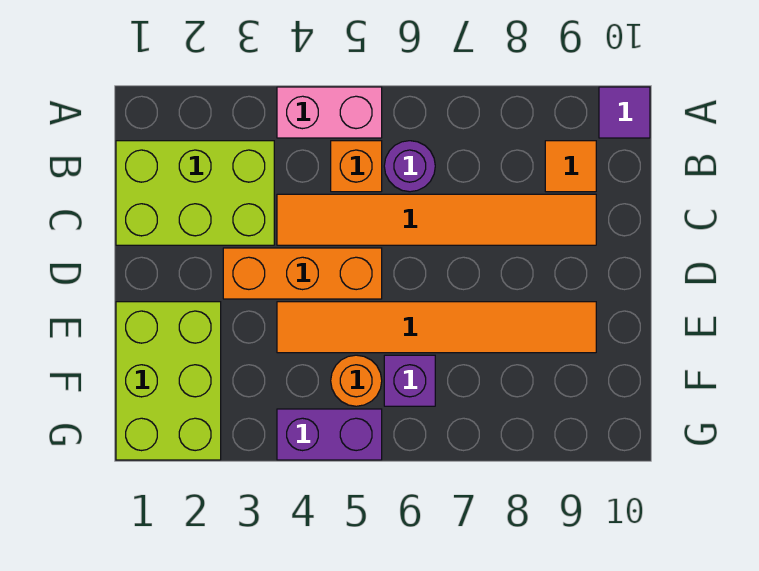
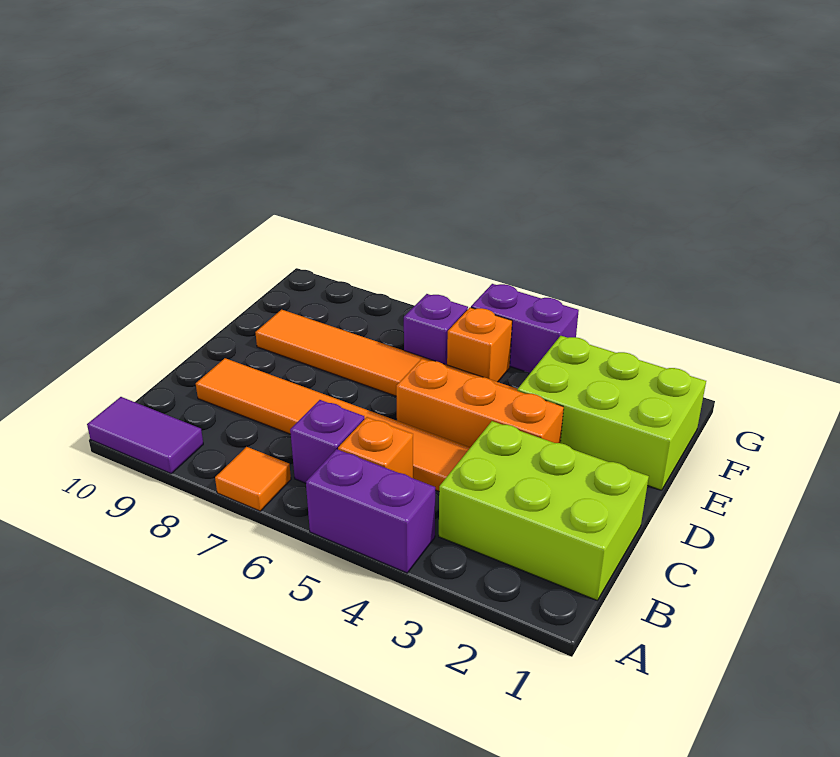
pink 1x2 brick [277,87,382,138] -> purple 1x2 brick [306,449,435,573]
purple 1x1 tile [599,87,650,138] -> purple 1x2 tile [87,397,203,473]
purple 1x1 round brick [384,141,435,192] -> purple 1x1 brick [290,400,365,483]
orange 1x1 tile [545,141,596,192] -> orange 1x1 tile moved to [215,447,291,511]
lime 2x3 brick [116,302,221,460] -> lime 2x3 brick turned to [517,336,706,490]
orange 1x1 round brick [331,355,382,406] -> orange 1x1 brick [447,307,512,382]

